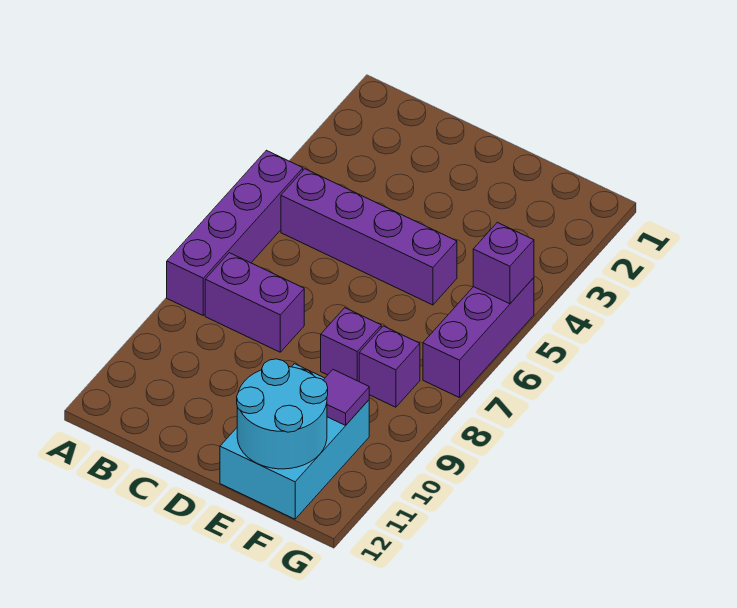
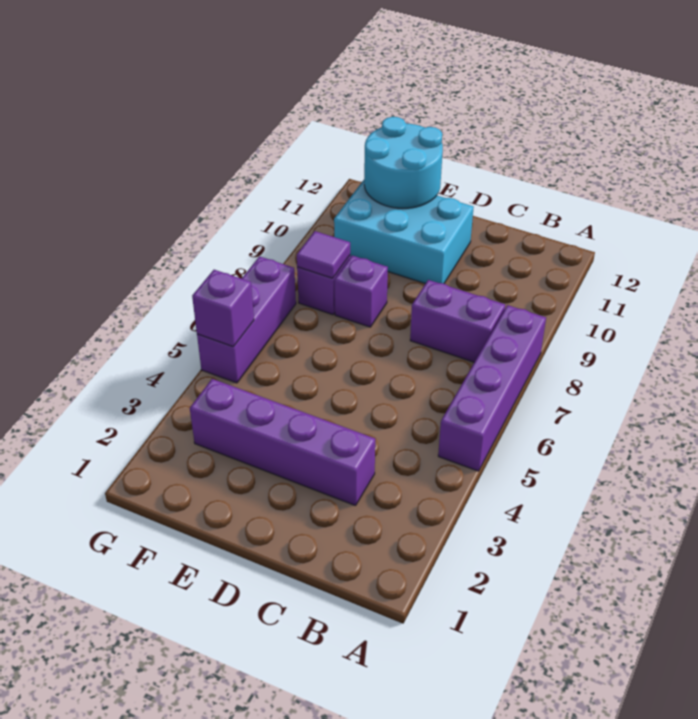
purple 1x4 brick [281,169,457,305] -> purple 1x4 brick moved to [190,379,375,506]
cyan 2x3 brick [220,364,369,519] -> cyan 2x3 brick turned to [334,180,474,284]
purple 1x1 tile [323,370,369,425] -> purple 1x1 tile moved to [297,231,350,278]

